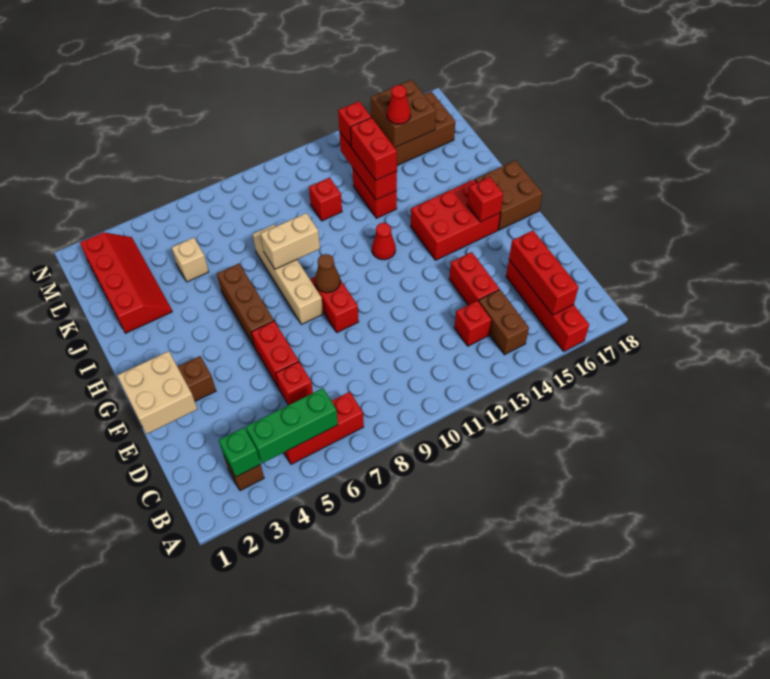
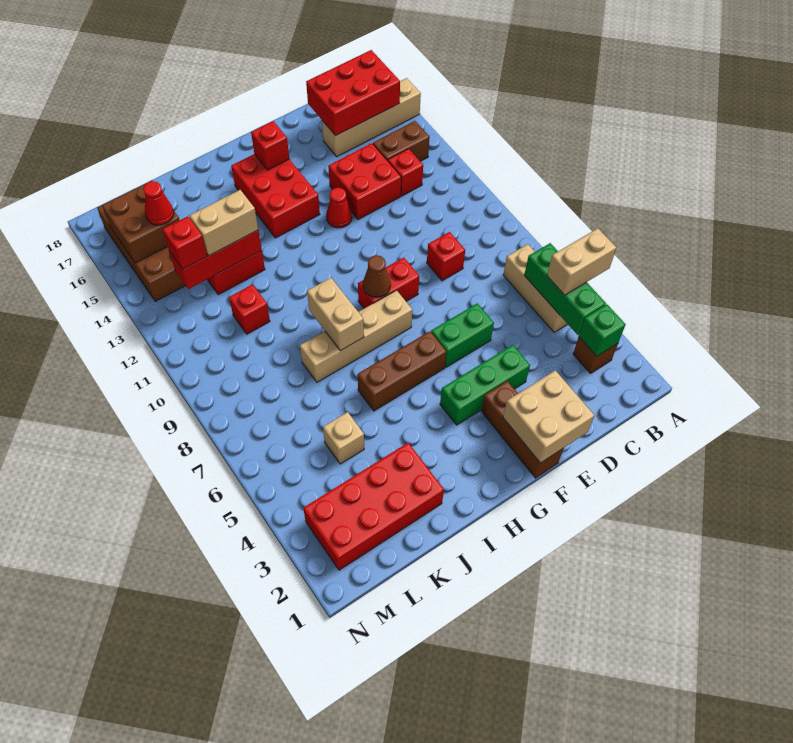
none -> tan 1x2 brick [547,228,616,295]
red 1x4 brick [506,260,589,351] -> tan 1x4 brick [322,78,421,157]
red 1x3 brick [284,392,364,464] -> tan 1x3 brick [503,244,568,332]
red 1x3 brick [509,231,579,315] -> red 2x3 brick [306,50,400,136]
red 1x1 brick [276,362,313,405] -> red 1x1 brick moved to [427,232,465,281]
red 1x2 brick [449,252,499,305] -> red 2x2 brick [328,143,401,220]
none -> green 1x3 brick [440,345,530,425]
red 1x2 brick [251,321,299,386] -> green 1x2 brick [431,303,494,367]
brown 2x2 brick [475,160,543,230] -> none
red 1x1 cone [372,223,396,260] -> red 1x1 cone moved to [326,188,352,228]
red 2x4 slope [80,232,172,333] -> red 2x4 brick [303,443,444,570]
red 1x2 brick [350,117,397,180] -> tan 1x2 brick [190,190,258,255]

